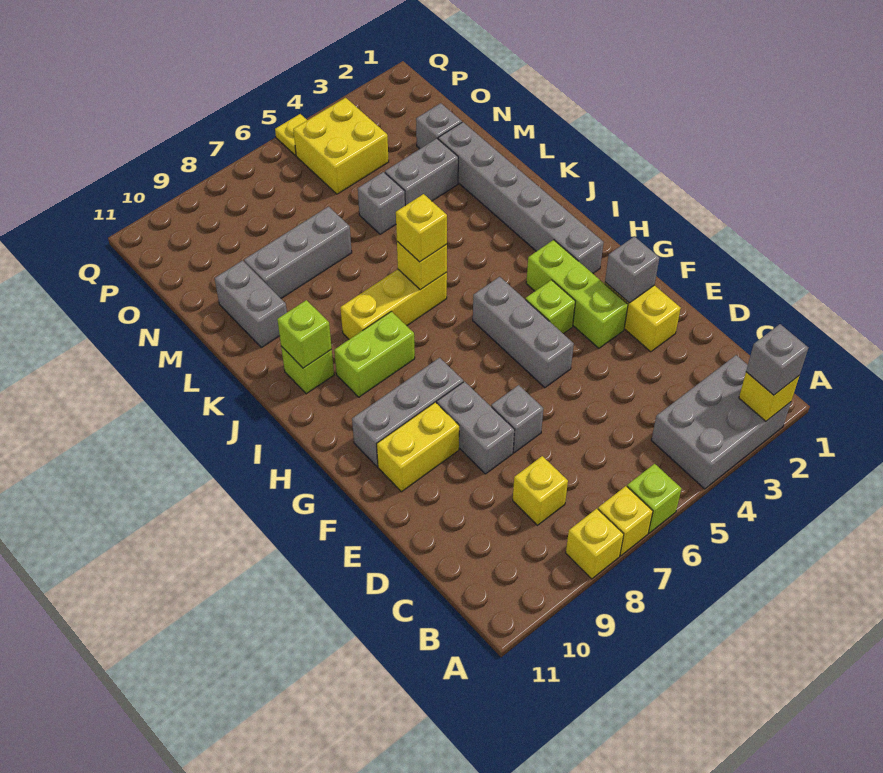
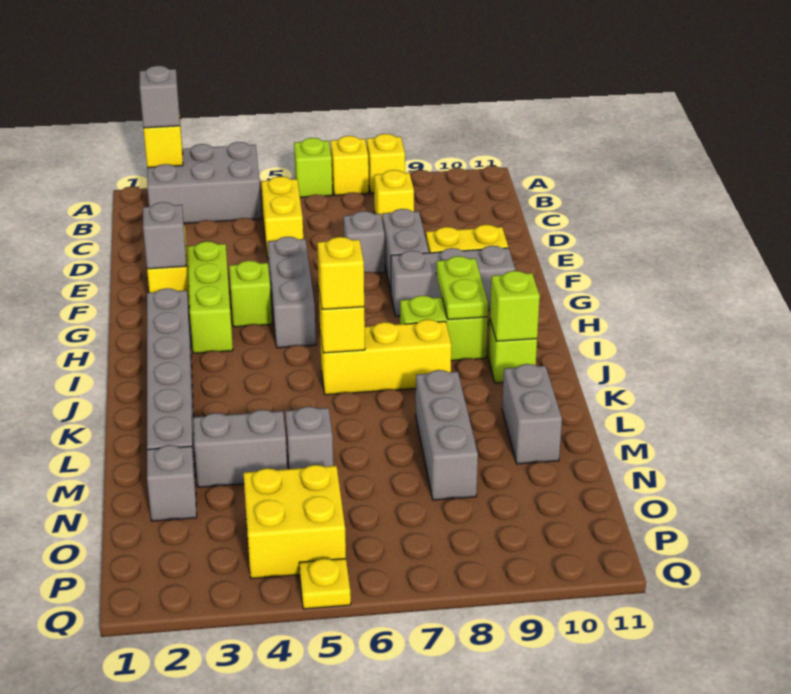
none -> yellow 1x2 brick [261,177,303,258]
none -> lime 1x2 plate [436,256,488,320]
grey 1x3 brick [244,207,352,298] -> grey 1x3 brick turned to [416,370,478,500]

